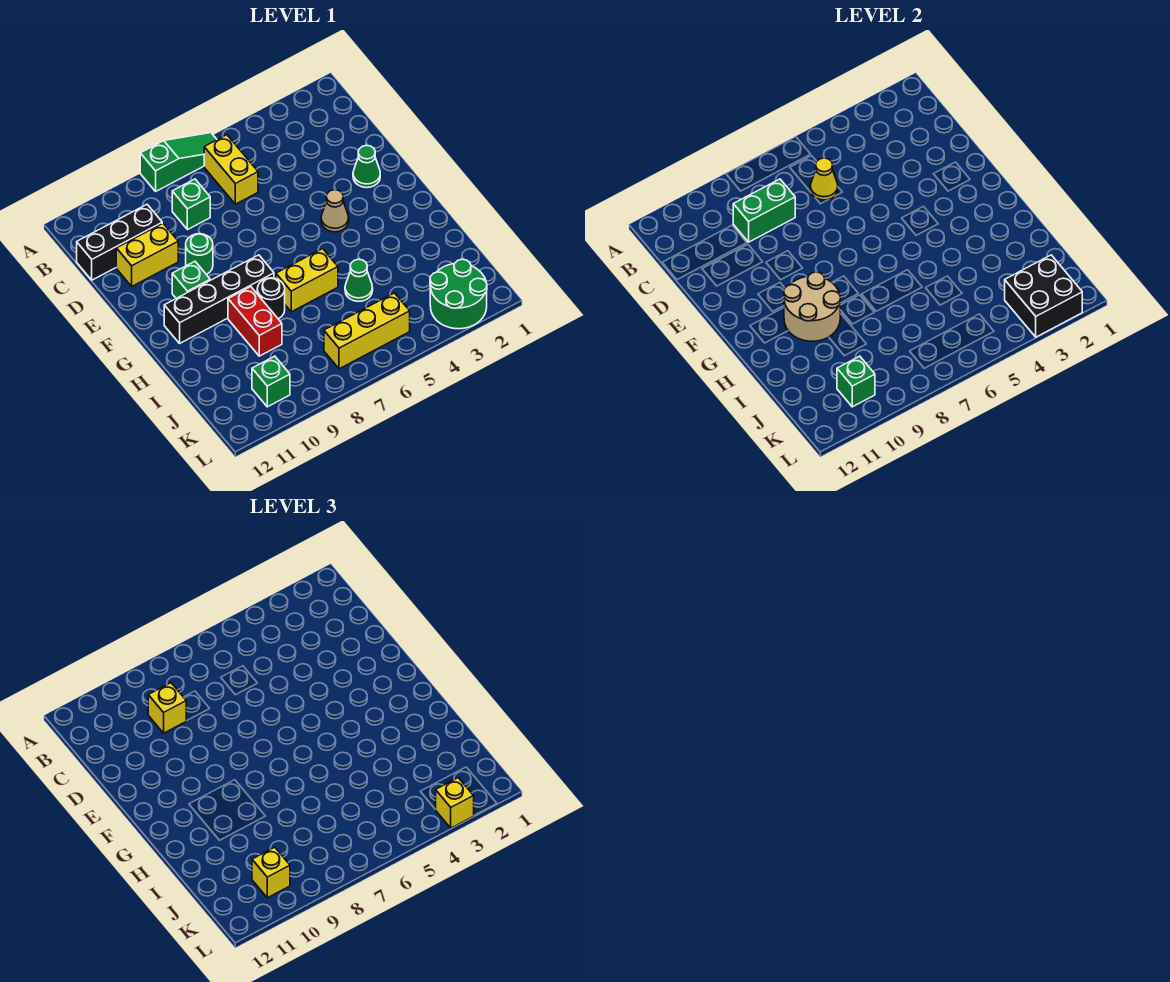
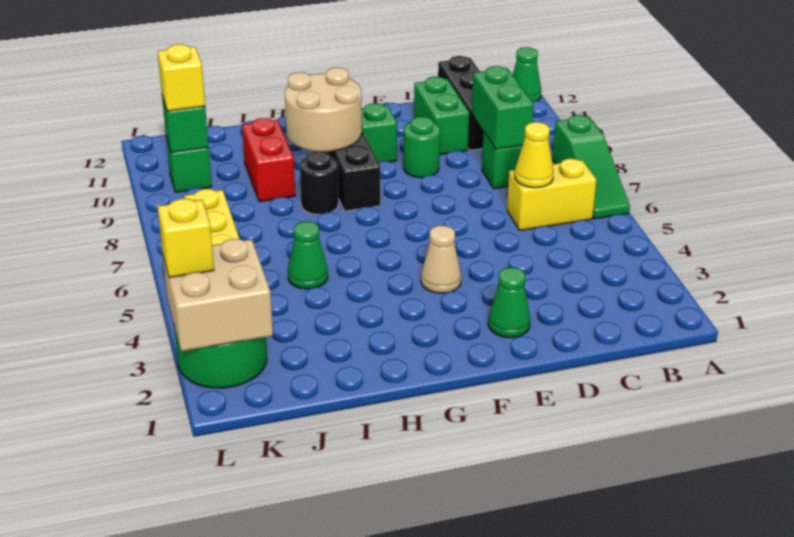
none -> green 1x1 cone [513,47,541,101]
yellow 1x1 brick [148,683,186,733] -> none
yellow 1x2 brick [116,223,178,286] -> green 1x2 brick [414,77,469,155]
yellow 1x2 brick [276,249,338,312] -> none
red 1x2 brick [228,287,282,356] -> red 1x2 brick turned to [242,118,295,202]
black 2x2 brick [1005,255,1082,337] -> tan 2x2 brick [163,239,273,351]

